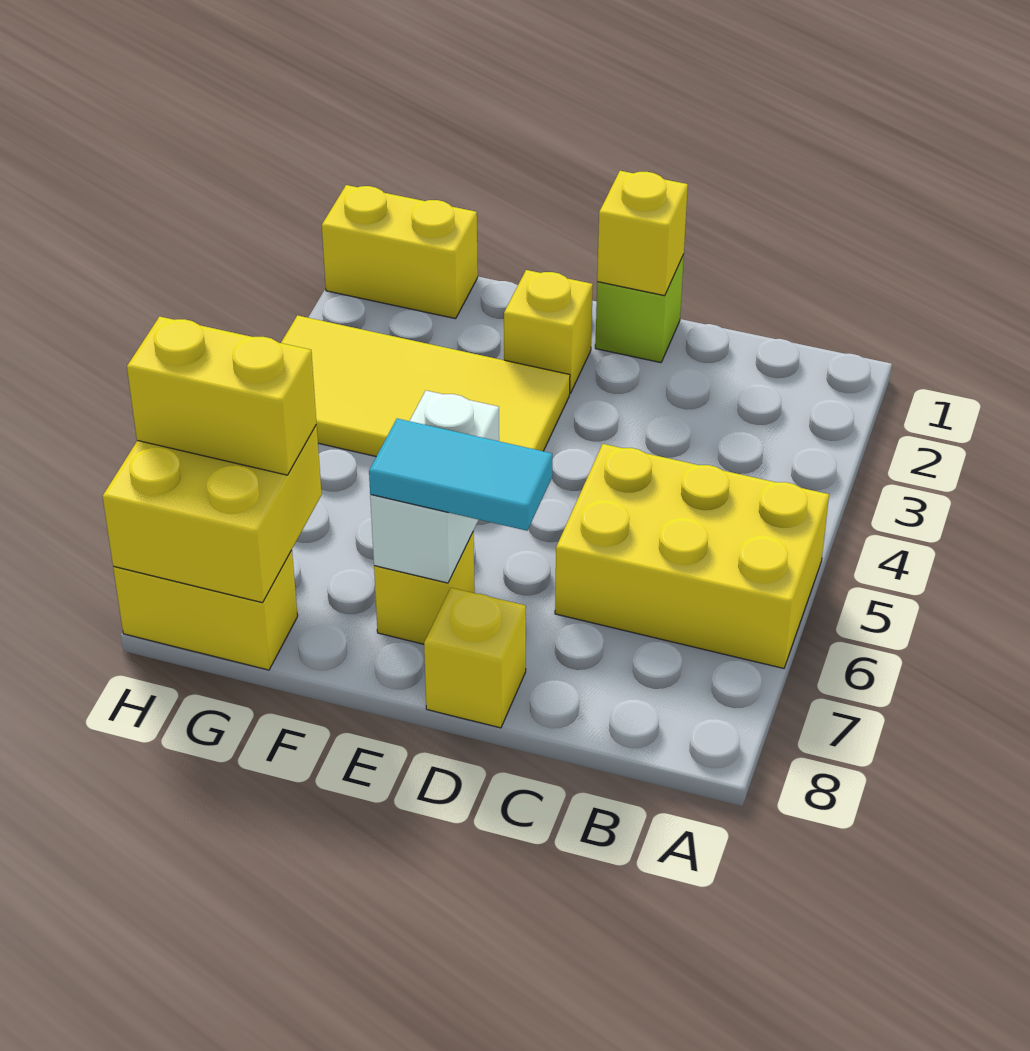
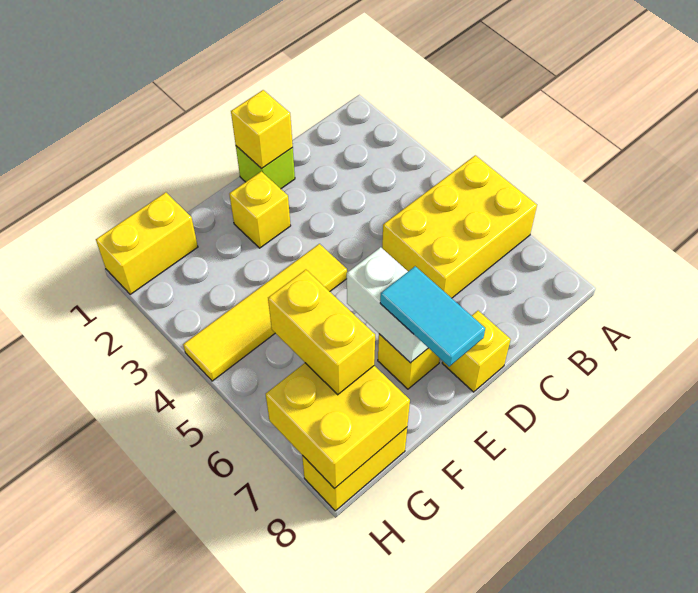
cyan 1x2 tile [369,419,552,531] -> cyan 1x2 tile turned to [380,266,485,366]
yellow 2x4 tile [281,315,570,456] -> yellow 1x4 tile [183,244,347,381]
yellow 1x2 brick [127,316,317,475] -> yellow 1x2 brick turned to [268,270,375,395]

